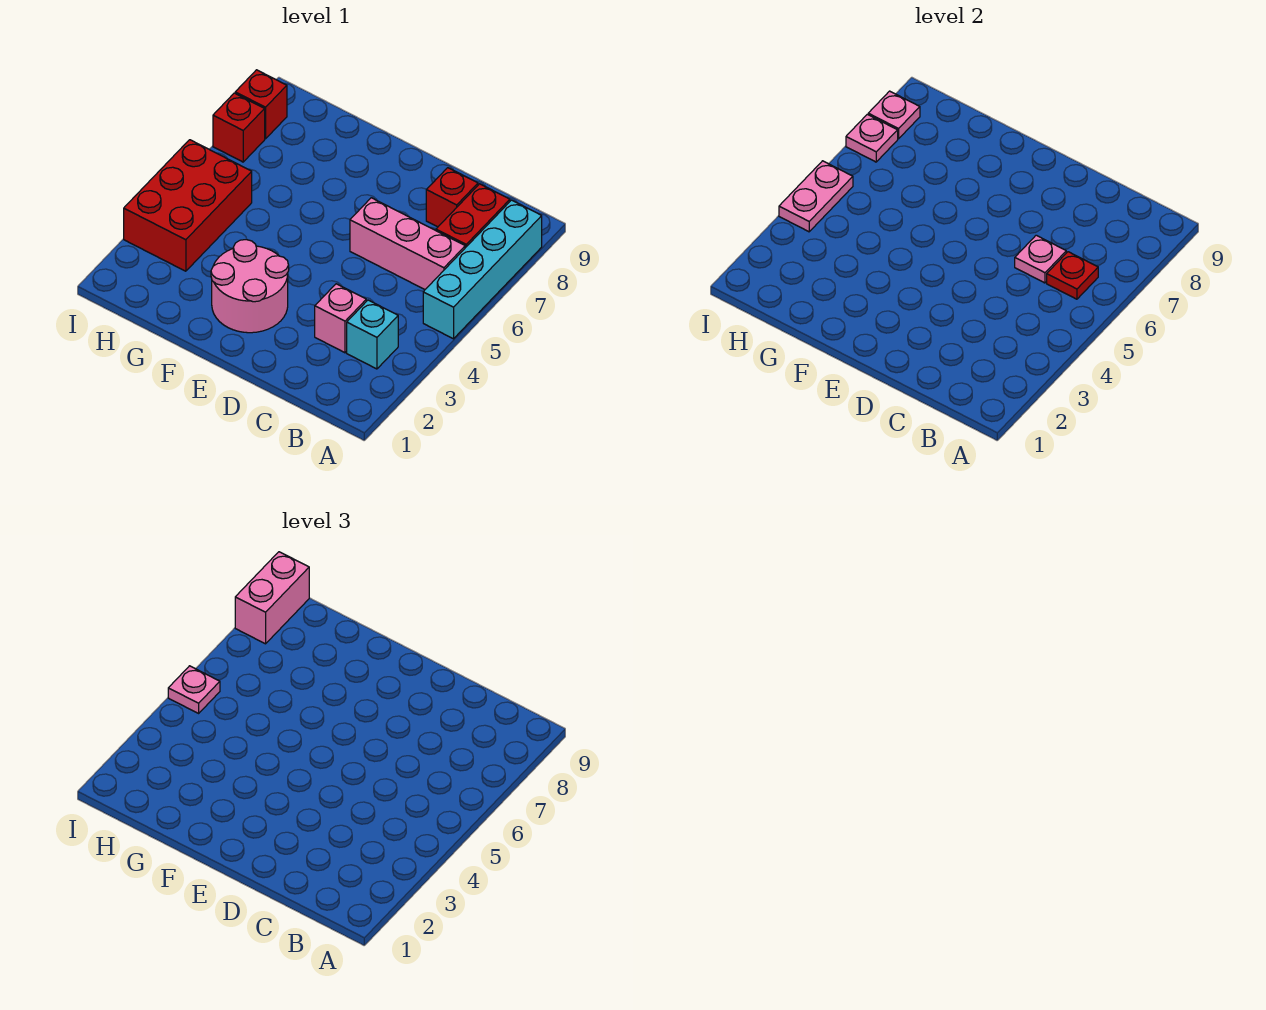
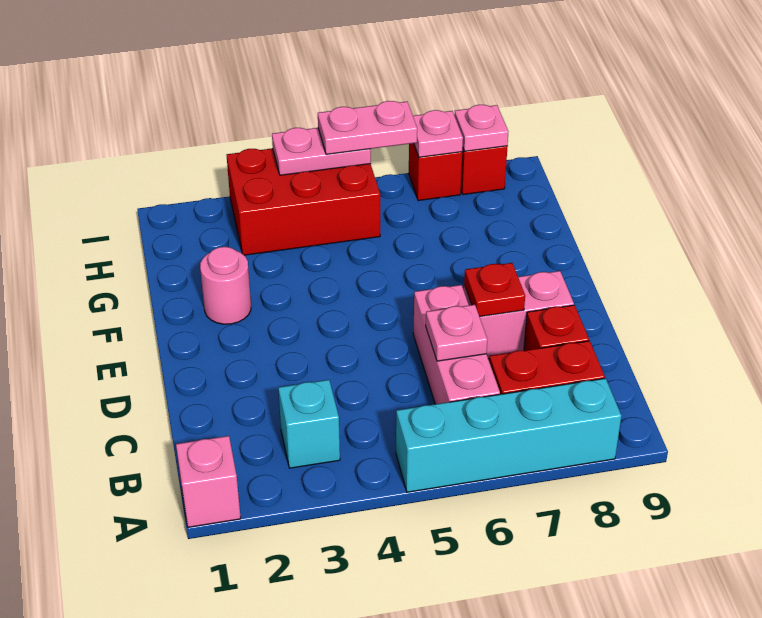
red 1x1 plate [1047,252,1098,299] -> red 1x1 plate moved to [464,263,525,317]
pink 1x1 brick [315,284,366,353] -> pink 1x1 brick moved to [176,436,241,527]
pink 2x2 round brick [211,240,289,333] -> pink 1x1 round brick [200,247,251,324]
pink 1x1 plate [168,666,220,713] -> pink 1x2 plate [318,101,417,154]
pink 1x2 brick [235,552,309,644] -> pink 1x2 brick moved to [464,271,574,359]

